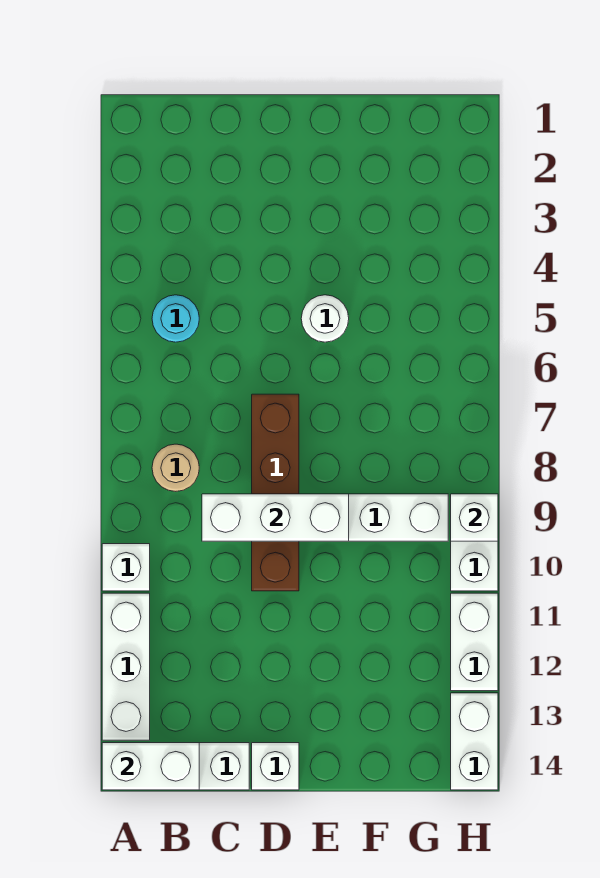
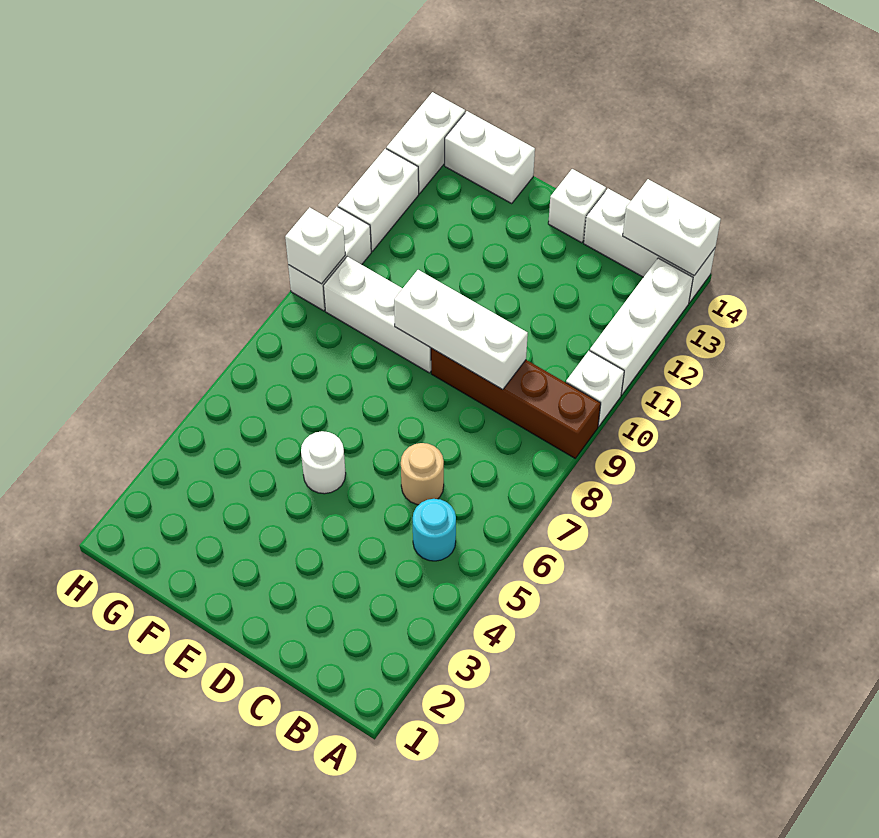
tan 1x1 round brick [152,444,199,491] -> tan 1x1 round brick moved to [401,443,444,505]
brown 1x4 brick [252,394,299,591] -> brown 1x4 brick turned to [431,348,601,458]
none -> white 1x2 brick [445,111,535,203]

